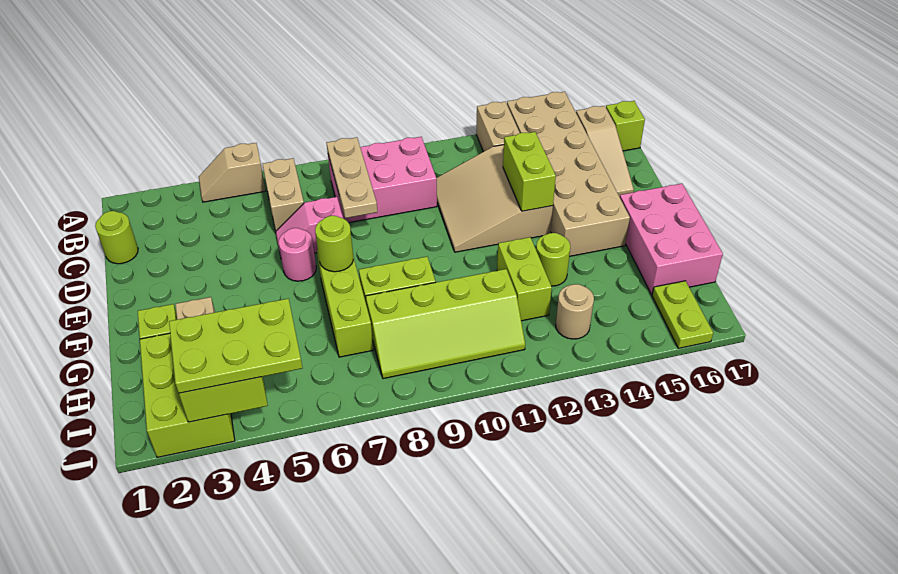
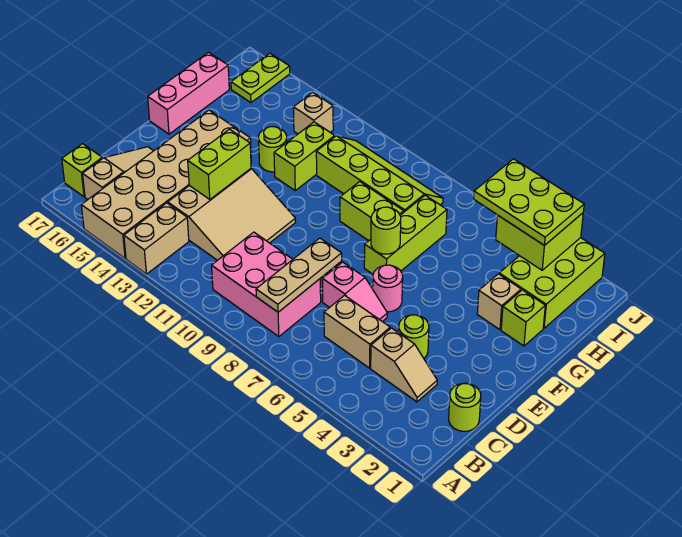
tan 1x2 slope [199,143,266,202] -> tan 1x2 slope moved to [371,328,437,402]
tan 1x2 brick [263,158,304,231] -> tan 1x2 brick turned to [324,295,390,368]
none -> lime 1x1 round brick [398,315,429,358]
pink 2x3 brick [620,184,723,294] -> pink 1x3 brick [148,52,229,134]
tan 1x1 round brick [556,284,594,339] -> tan 1x1 brick [293,92,333,134]

